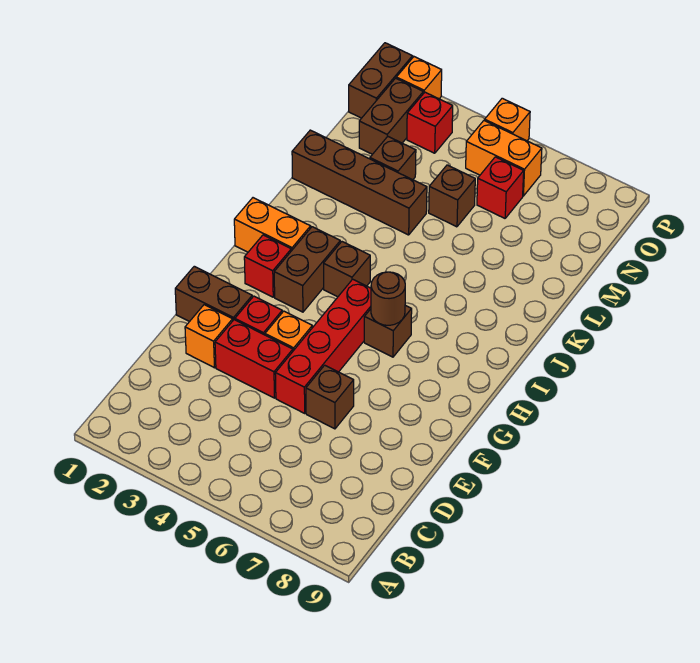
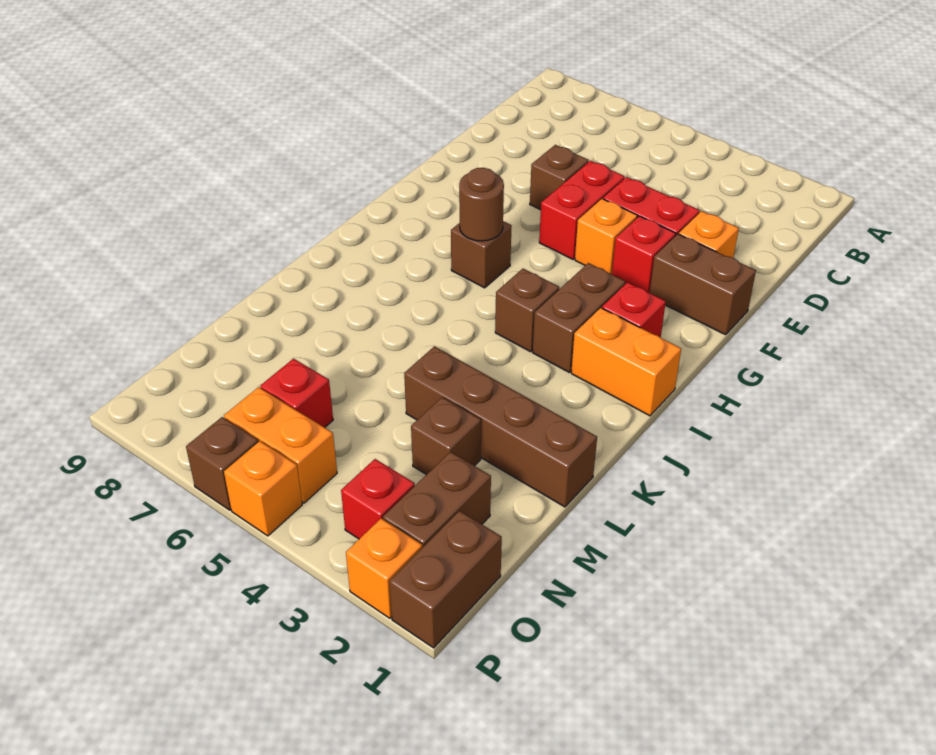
red 1x4 brick [275,279,371,413] -> red 1x2 brick [539,161,625,259]
brown 1x1 brick [429,165,475,227] -> brown 1x1 brick moved to [186,417,258,510]

